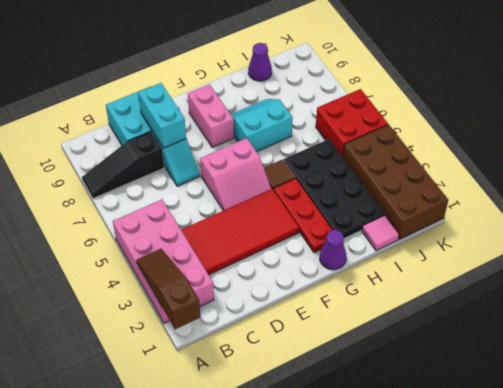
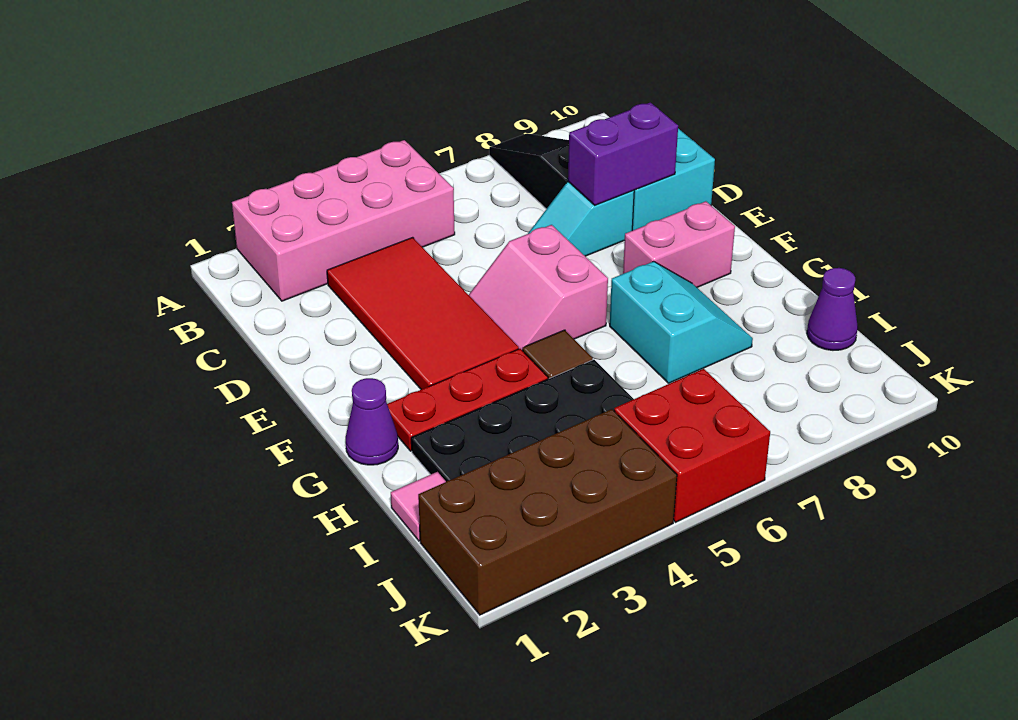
brown 1x3 slope [136,249,200,329] -> none
cyan 1x2 brick [138,83,186,148] -> purple 1x2 brick [568,102,678,205]

